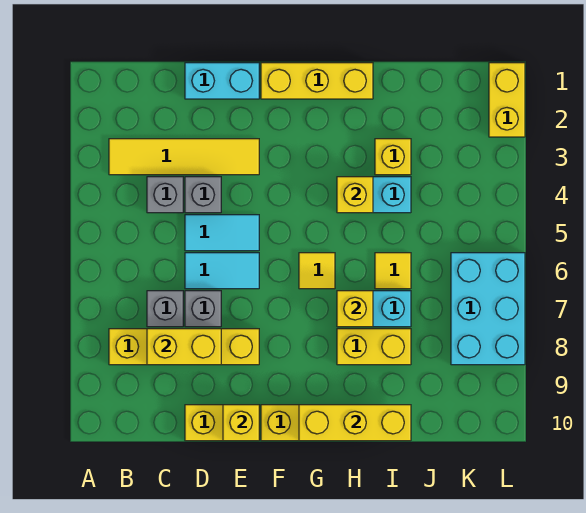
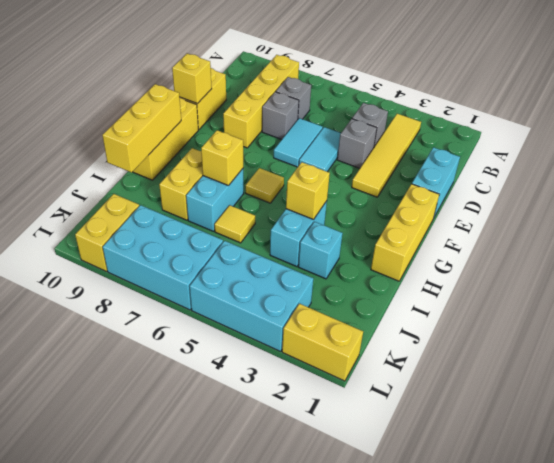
yellow 1x2 brick [147,329,221,365] -> yellow 1x2 brick moved to [75,194,139,271]
yellow 1x1 brick [375,139,411,175] -> cyan 1x1 brick [299,222,343,279]
none -> cyan 2x3 brick [190,241,313,351]

